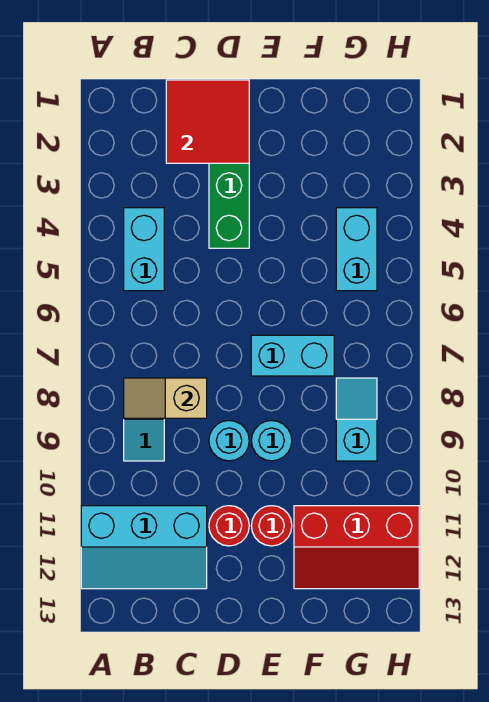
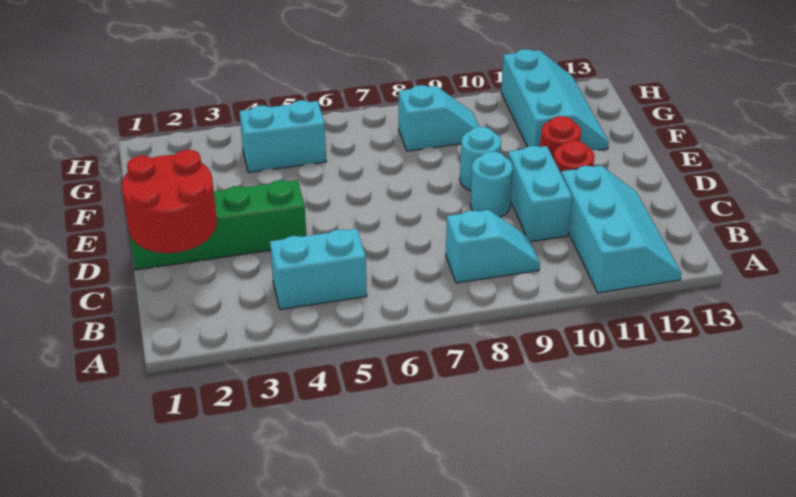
tan 1x2 slope [124,378,207,418] -> none
red 2x2 tile [166,80,249,163] -> red 2x2 round brick [122,150,217,253]
cyan 1x2 brick [251,335,334,376] -> cyan 1x2 brick moved to [508,146,572,242]
red 2x3 slope [294,506,419,589] -> cyan 2x3 slope [501,49,609,151]
cyan 1x2 slope [336,378,377,461] -> cyan 1x2 slope turned to [399,85,479,151]

